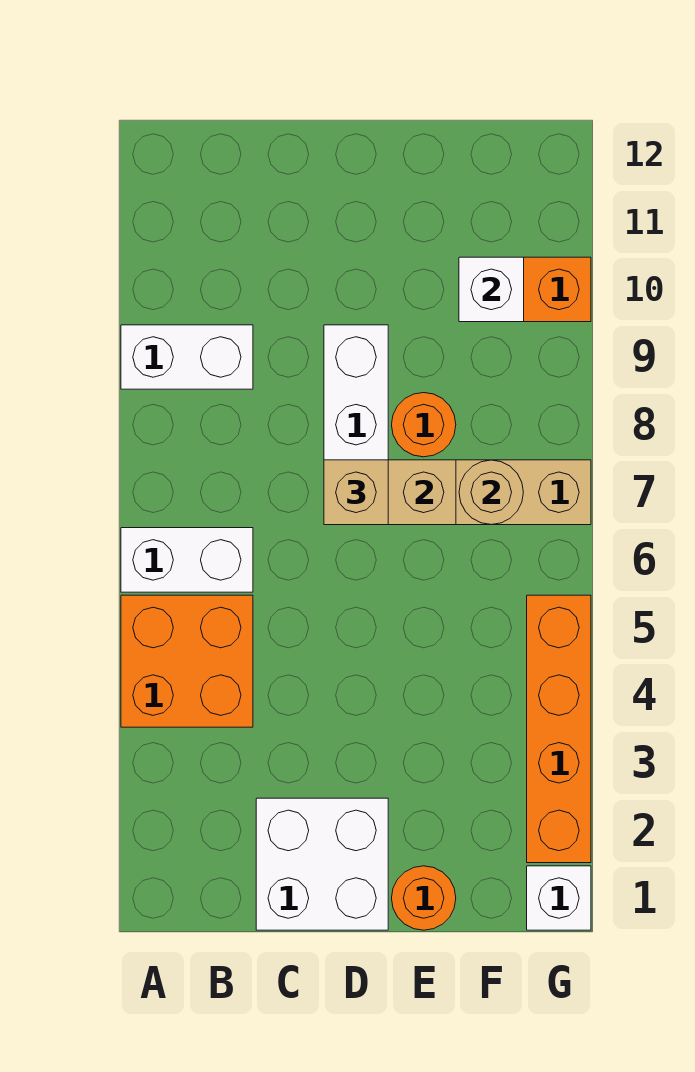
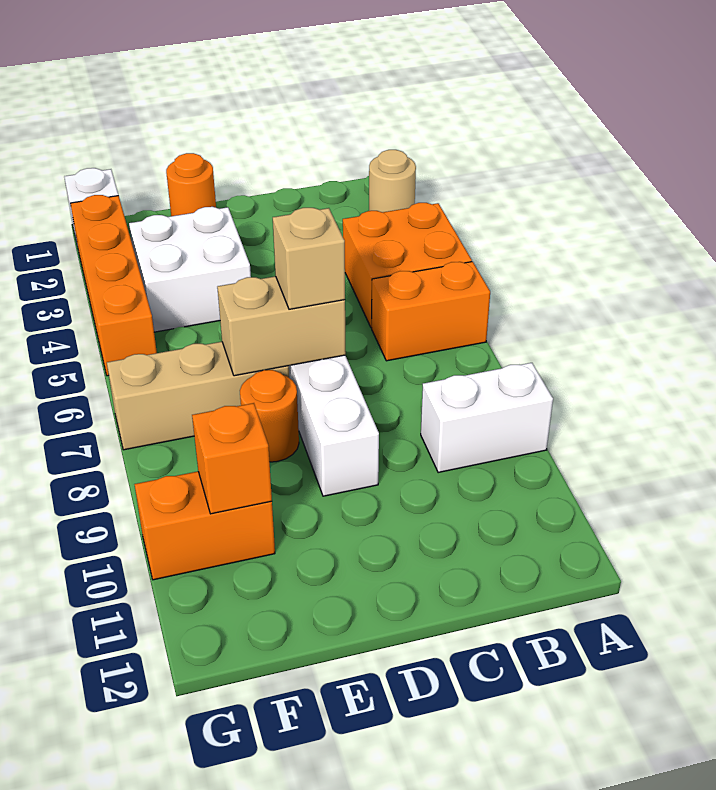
white 1x2 brick [121,528,253,592] -> orange 1x2 brick [372,262,490,361]
white 2x2 brick [256,798,388,930] -> white 2x2 brick moved to [129,207,251,332]
tan 1x1 round brick [459,460,523,525] -> tan 1x1 round brick moved to [369,150,416,212]
white 1x1 brick [459,257,524,322] -> orange 1x1 brick [192,403,272,514]

